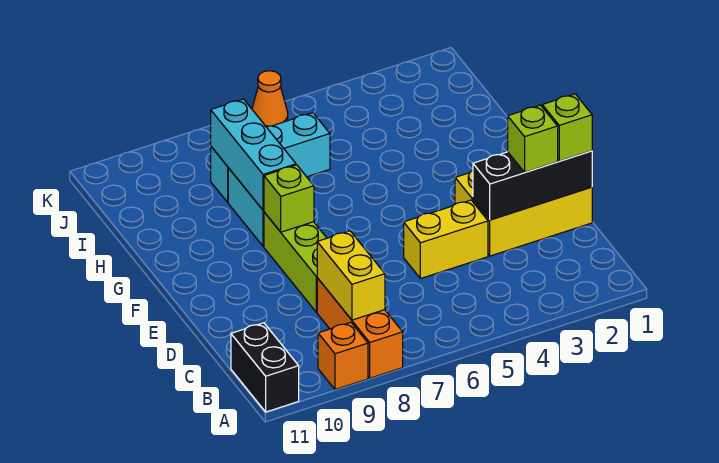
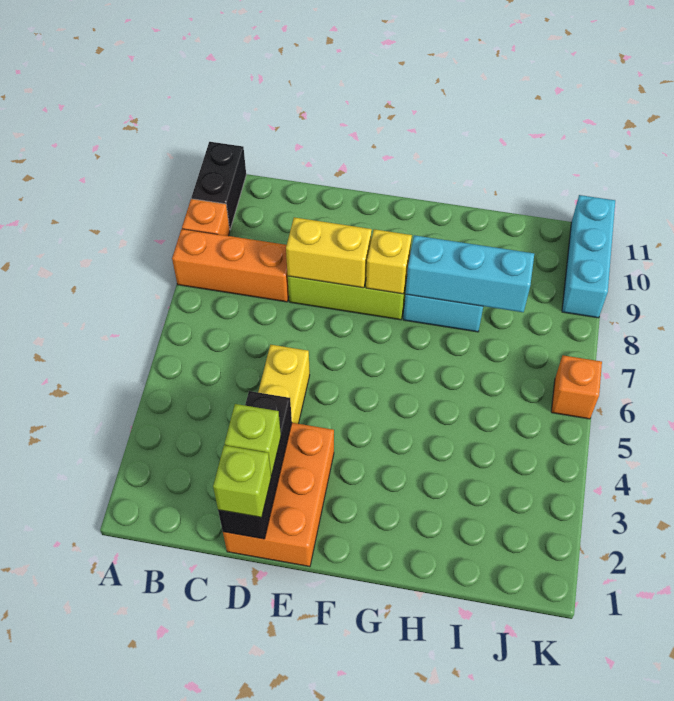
black 1x2 brick [231,323,299,412] -> black 1x2 brick turned to [192,142,246,229]
yellow 1x2 brick [317,231,385,320] -> yellow 1x2 brick moved to [286,217,372,288]
yellow 2x3 brick [455,171,592,256] -> orange 2x3 brick [223,423,334,567]
lime 1x1 brick [264,165,314,232] -> yellow 1x1 brick [366,229,412,294]
cyan 1x3 brick [211,113,330,202] -> cyan 1x3 brick moved to [562,195,615,318]
orange 1x1 cone [252,71,288,126] -> orange 1x1 brick [551,355,602,419]

